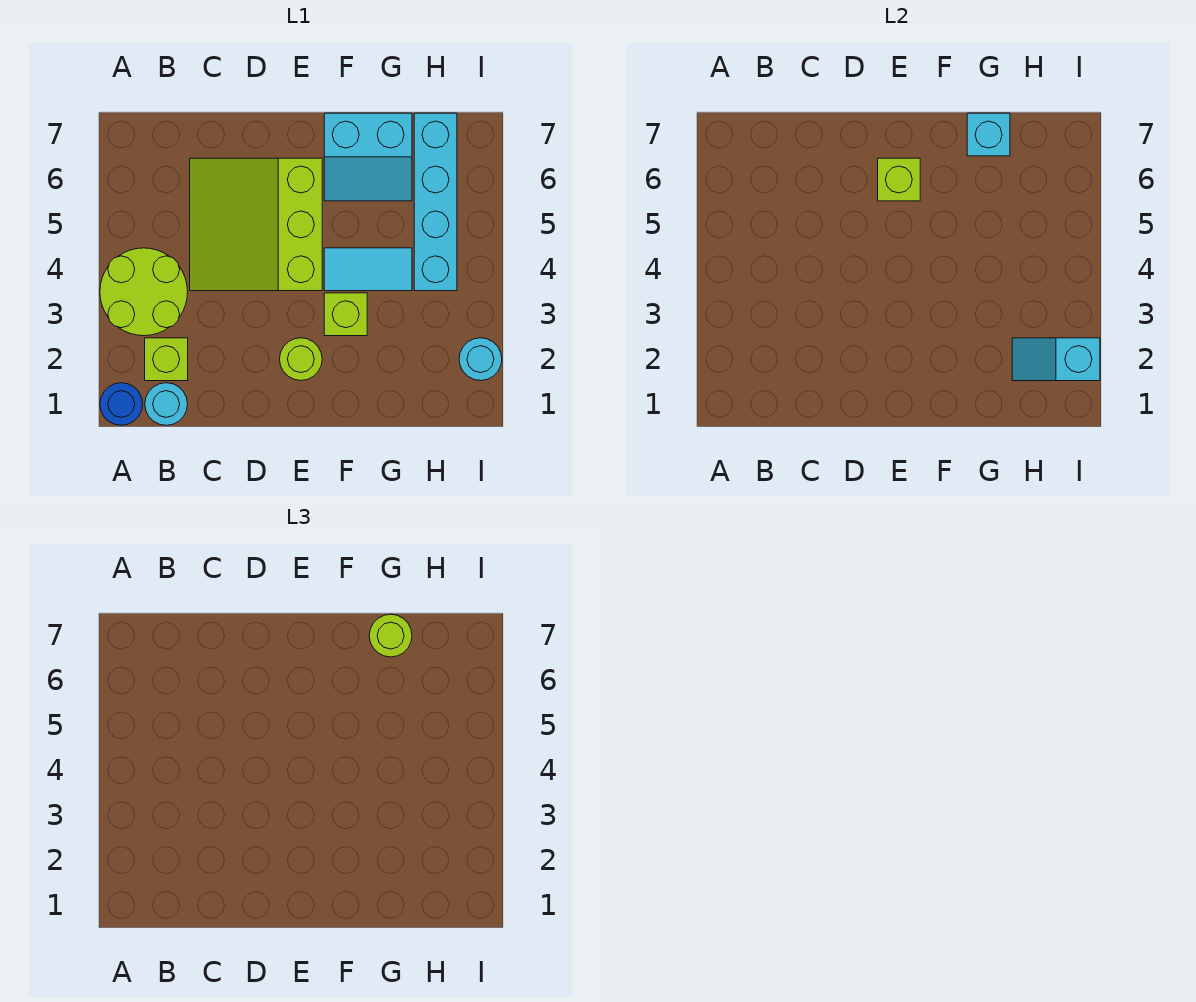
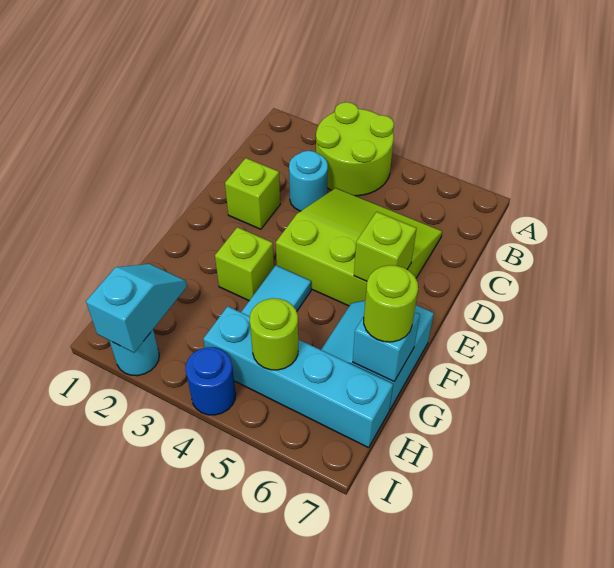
blue 1x1 round brick [100,383,143,425] -> blue 1x1 round brick moved to [185,347,236,415]
cyan 1x1 round brick [145,383,188,425] -> cyan 1x1 round brick moved to [289,151,328,211]
lime 1x1 brick [145,338,188,381] -> lime 1x1 brick moved to [225,158,280,229]
lime 1x1 round brick [280,338,322,381] -> lime 1x1 round brick moved to [250,298,298,370]

